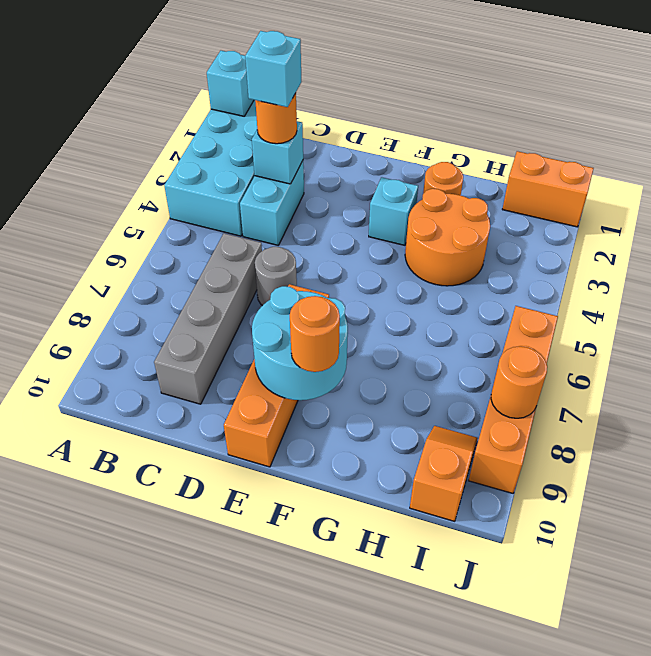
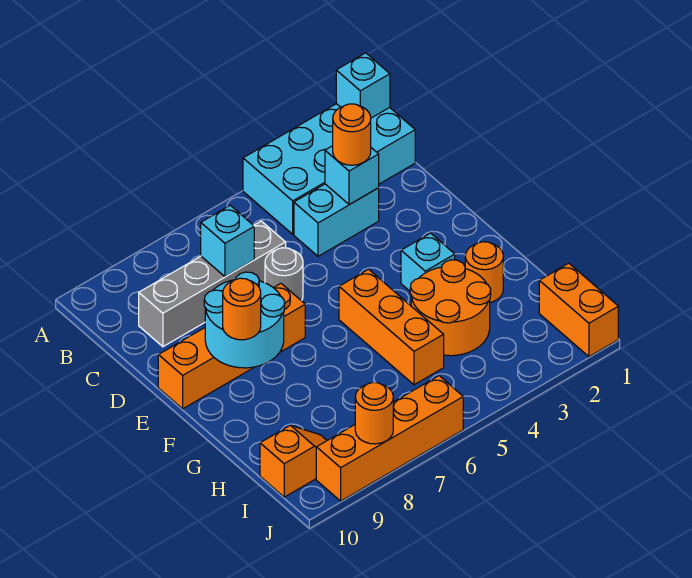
cyan 1x1 brick [245,31,301,107] -> cyan 1x1 brick moved to [201,205,254,277]
none -> orange 1x3 brick [339,269,444,385]

